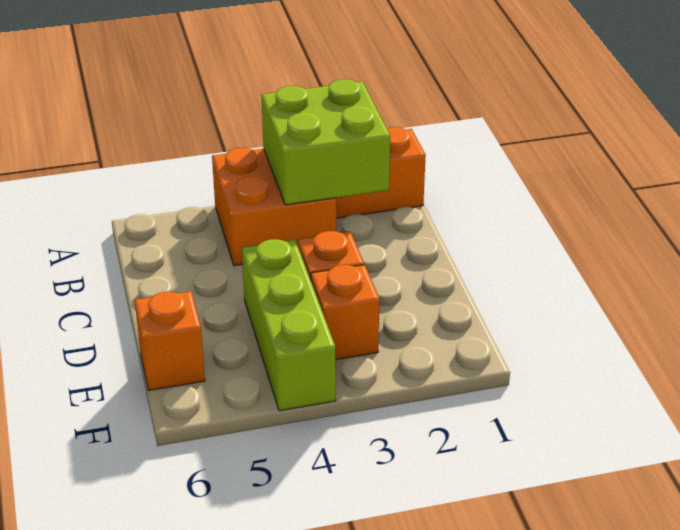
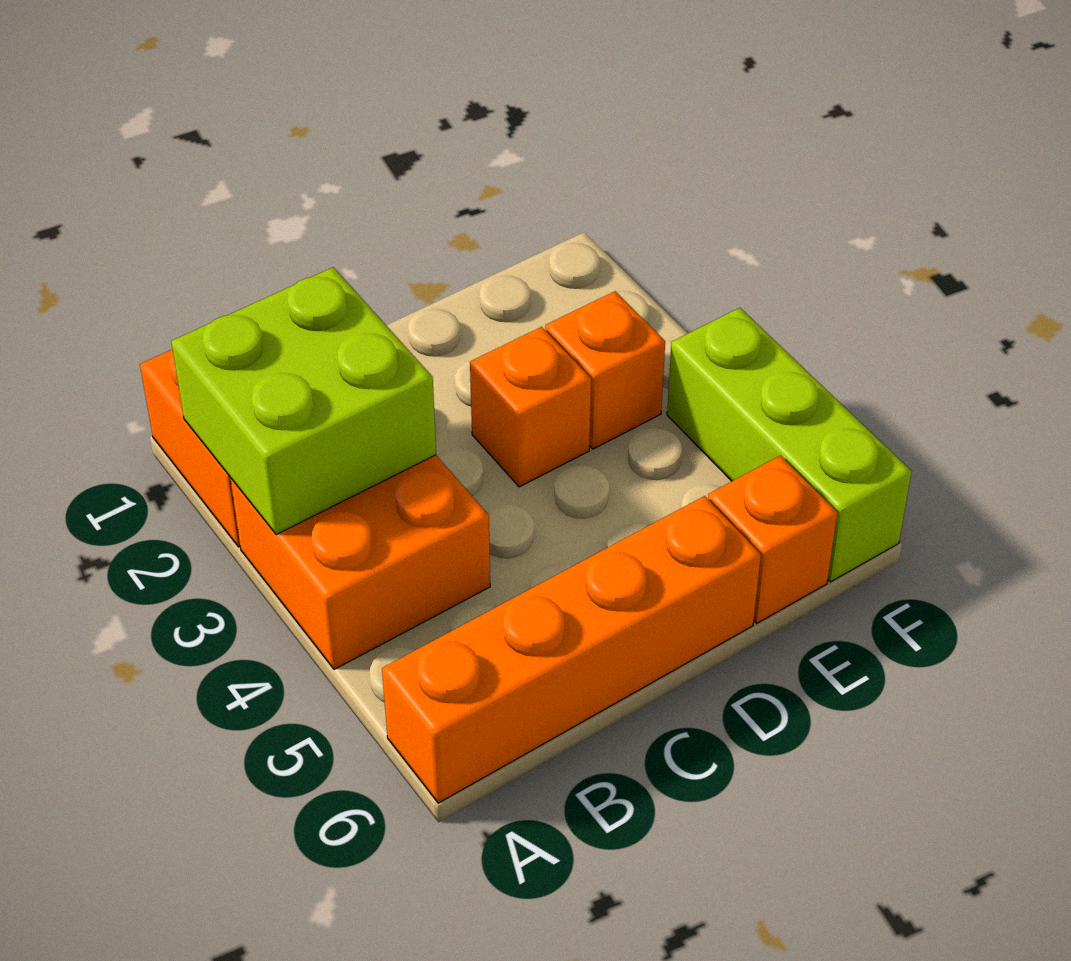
none -> orange 1x4 brick [382,496,761,803]
lime 1x3 brick [242,239,336,411] -> lime 1x3 brick turned to [667,308,912,582]

